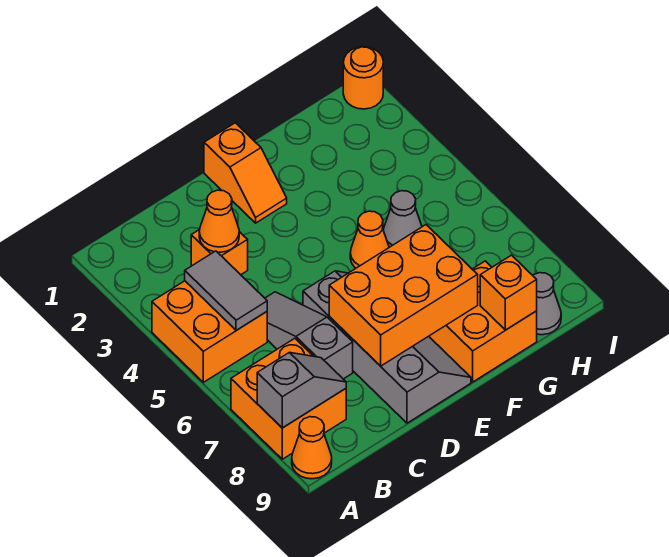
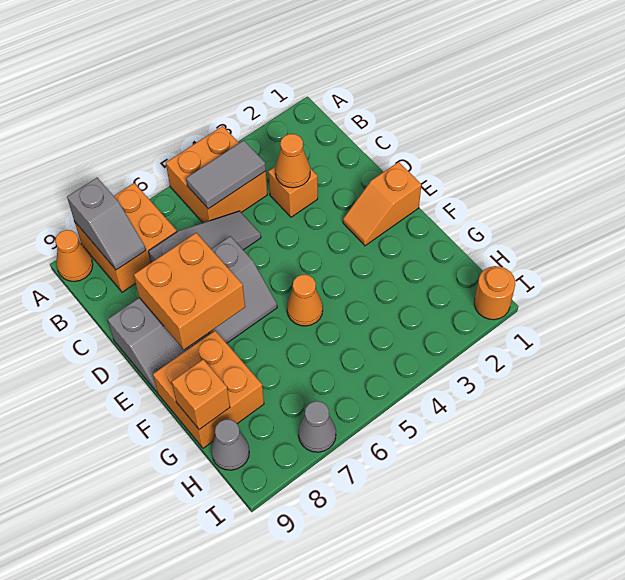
orange 2x3 brick [329,225,478,366] -> orange 2x2 brick [134,233,245,350]
grey 1x1 cone [384,191,422,247] -> grey 1x1 cone moved to [298,401,336,452]

